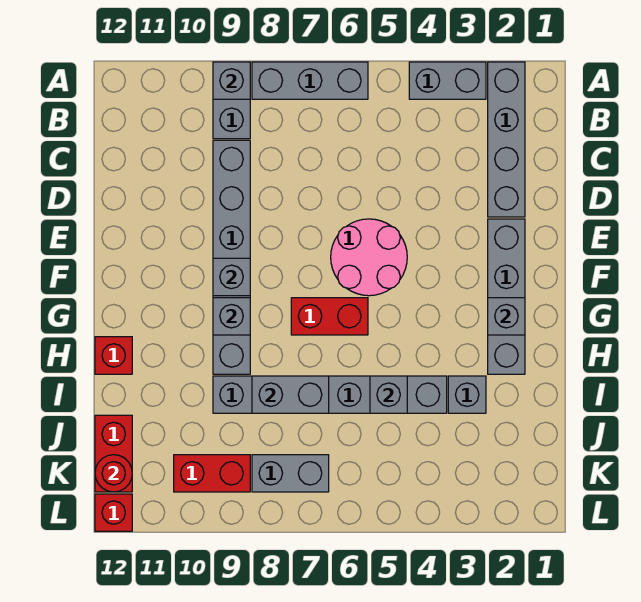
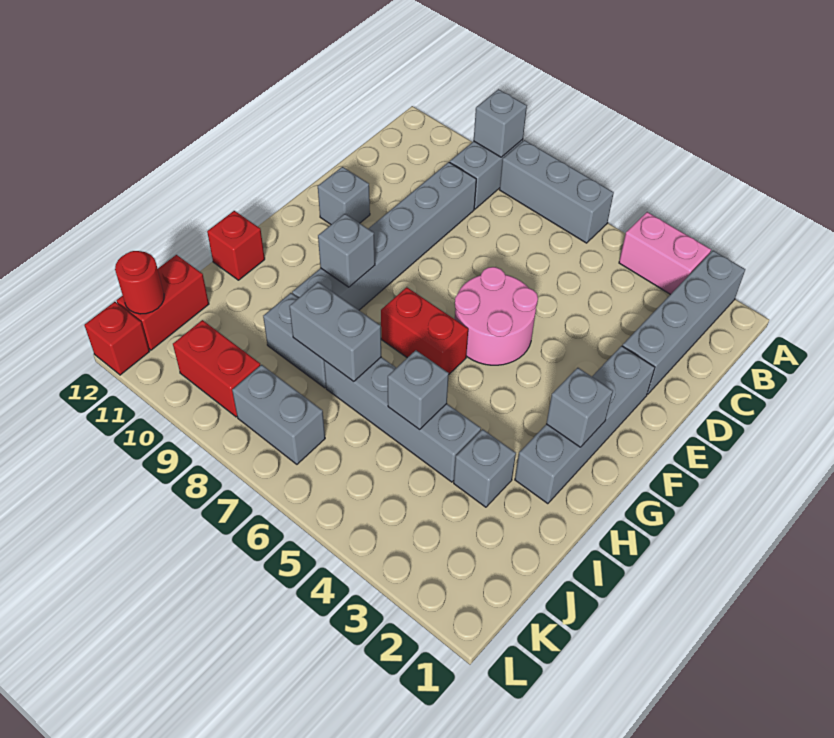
grey 1x2 brick [409,62,486,99] -> pink 1x2 brick [619,212,711,295]
grey 1x1 brick [213,258,250,296] -> grey 1x1 brick moved to [318,167,370,224]

